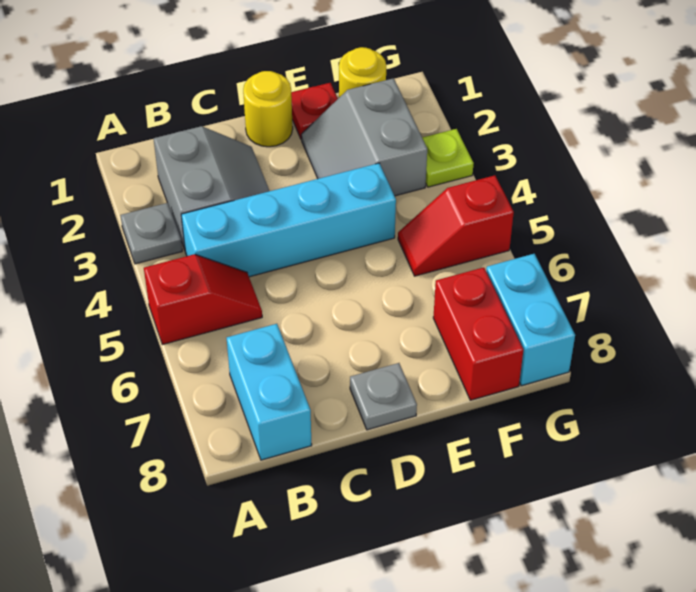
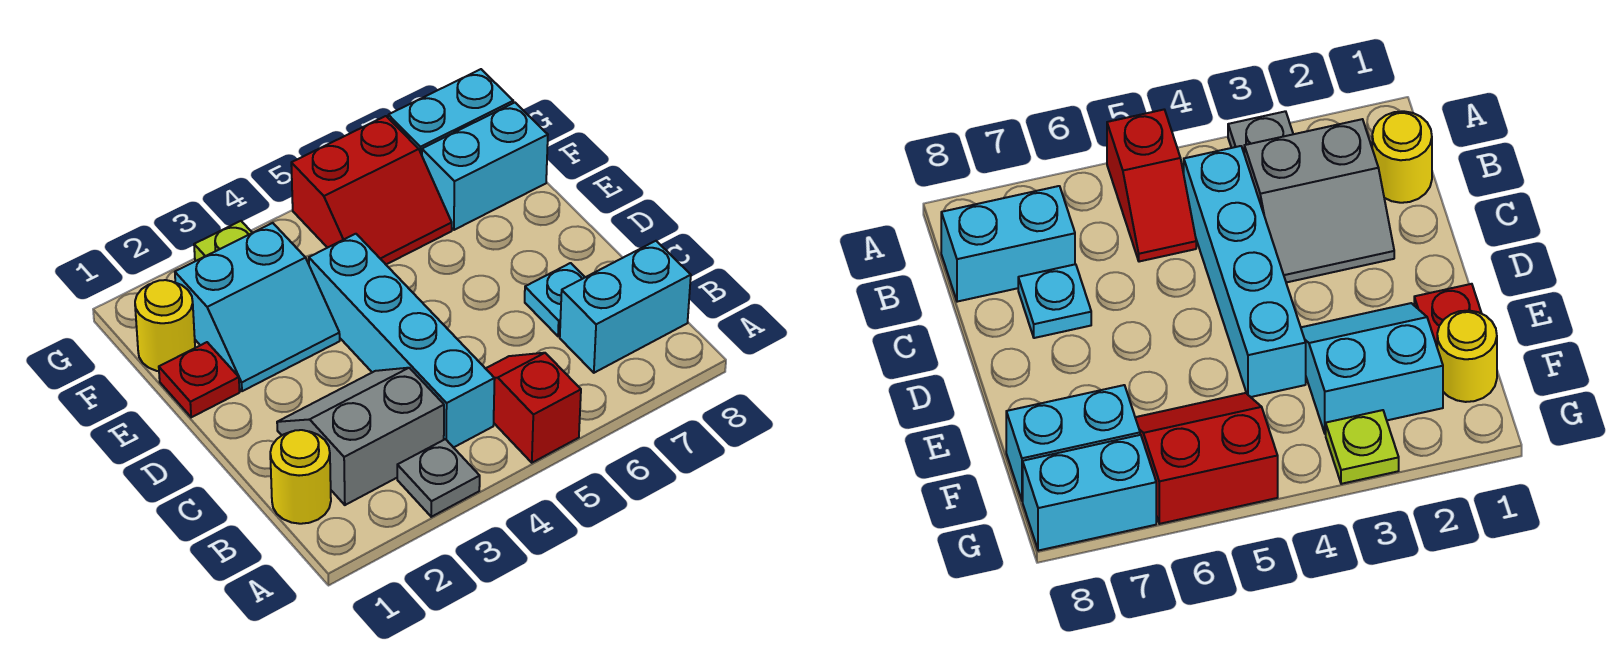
none -> cyan 1x1 plate [525,263,585,336]
yellow 1x1 round brick [243,71,293,147] -> yellow 1x1 round brick moved to [270,430,331,524]
grey 1x1 plate [350,363,417,430] -> none
grey 2x2 slope [301,78,427,196] -> cyan 2x2 slope [175,223,340,391]
red 1x2 slope [398,175,514,276] -> red 2x2 slope [291,116,452,264]
red 1x2 brick [433,267,523,400] -> cyan 1x2 brick [422,103,548,230]

